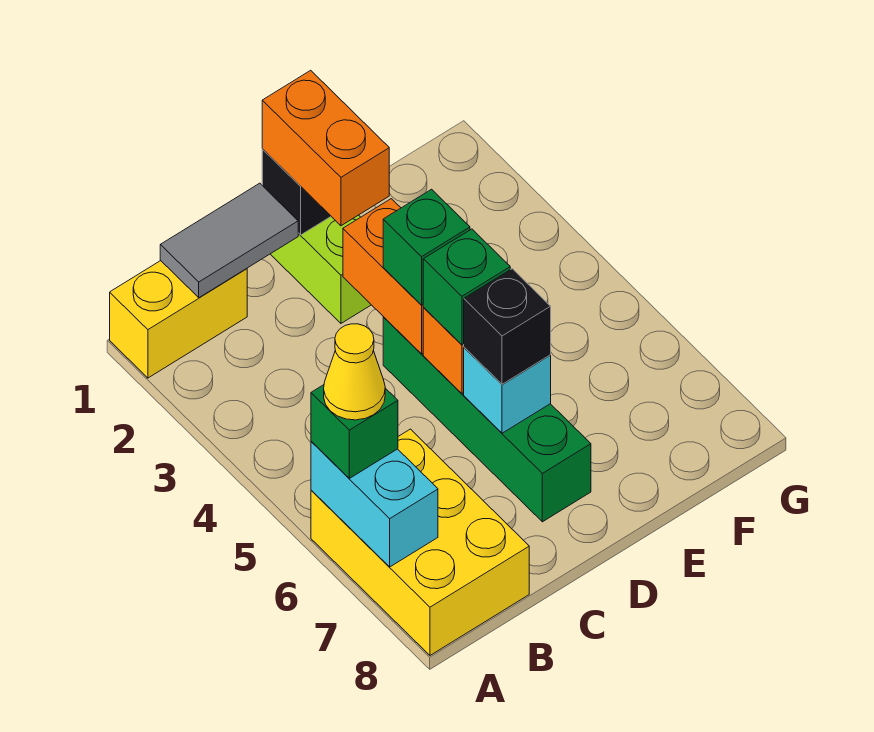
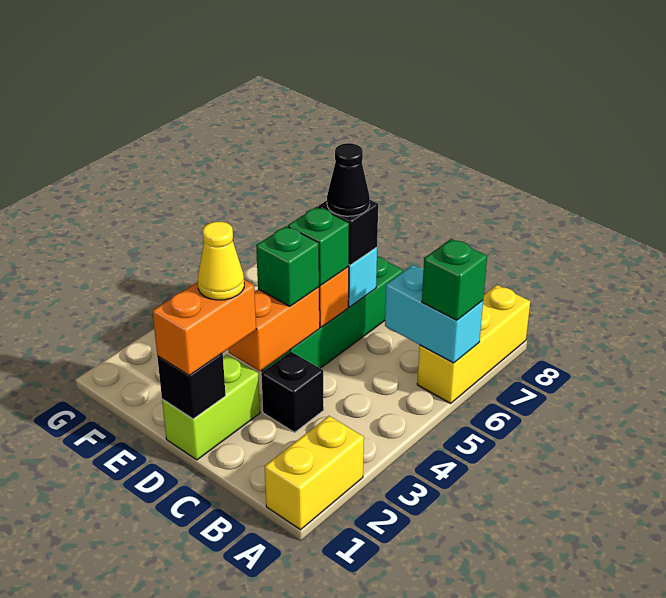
yellow 1x2 brick [110,261,247,378] -> yellow 1x2 brick turned to [265,416,364,530]
yellow 2x3 brick [311,429,529,655] -> yellow 1x3 brick [417,285,530,403]
cyan 1x2 brick [311,441,438,567] -> cyan 1x2 brick turned to [385,265,483,363]
yellow 1x1 cone [324,324,385,420] -> yellow 1x1 cone moved to [198,222,244,300]
grey 1x2 tile [160,183,298,298] -> none
none -> black 1x1 brick [261,352,324,432]
none -> black 1x1 cone [327,143,370,216]

